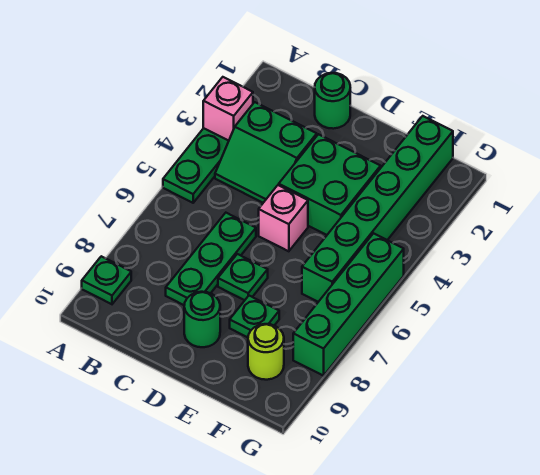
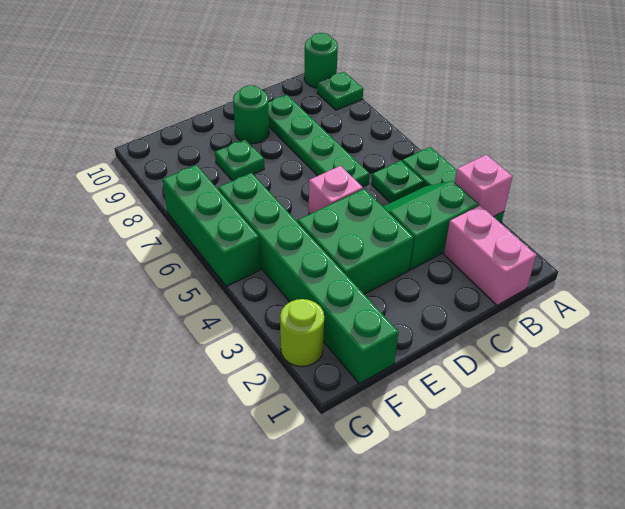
none -> pink 1x2 brick [444,205,536,305]
green 1x1 round brick [315,73,350,129] -> green 1x1 round brick moved to [304,33,338,88]
green 1x3 plate [166,213,256,305] -> green 1x4 plate [268,95,370,187]
green 1x1 plate [218,254,268,300] -> green 1x1 plate moved to [371,161,423,203]
lime 1x1 round brick [248,324,284,380] -> lime 1x1 round brick moved to [280,299,324,367]
green 1x4 brick [293,233,404,376] -> green 1x3 brick [163,165,260,286]

